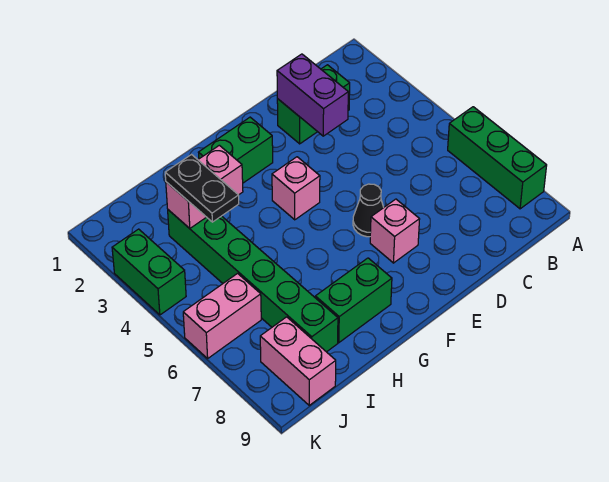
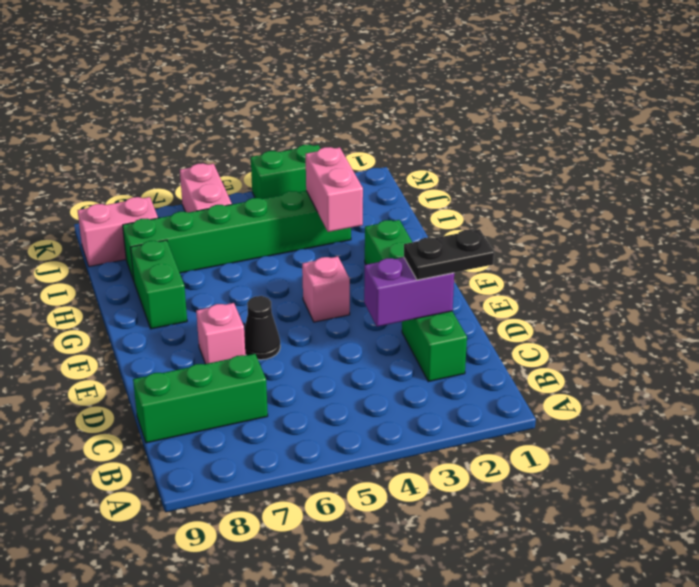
green 1x3 brick [448,107,547,209] -> green 1x3 brick moved to [133,354,268,443]
black 1x2 plate [165,155,239,222] -> black 1x2 plate moved to [404,229,494,280]

